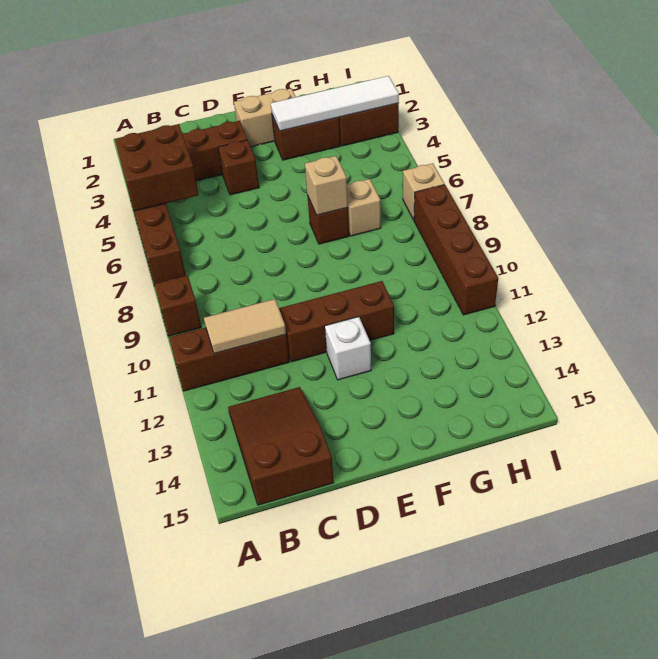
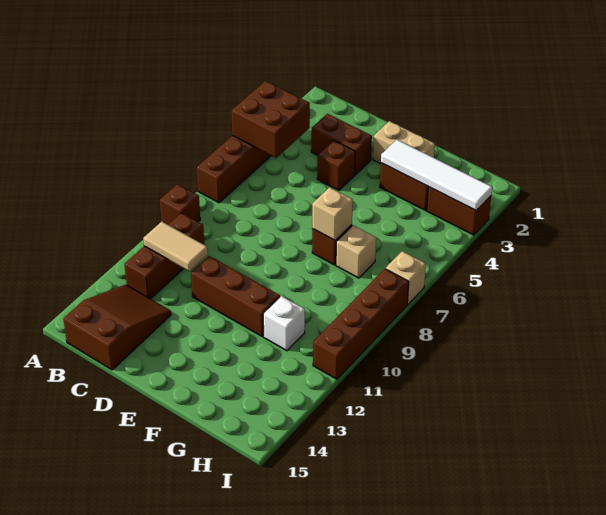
brown 1x3 brick [169,327,289,391] -> brown 1x3 brick turned to [125,213,204,299]
white 1x1 brick [325,317,371,380] -> white 1x1 brick moved to [263,296,305,351]

